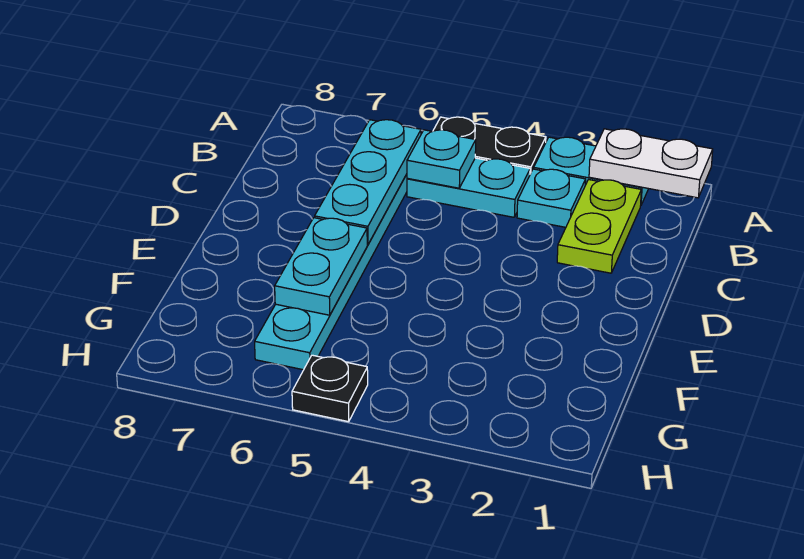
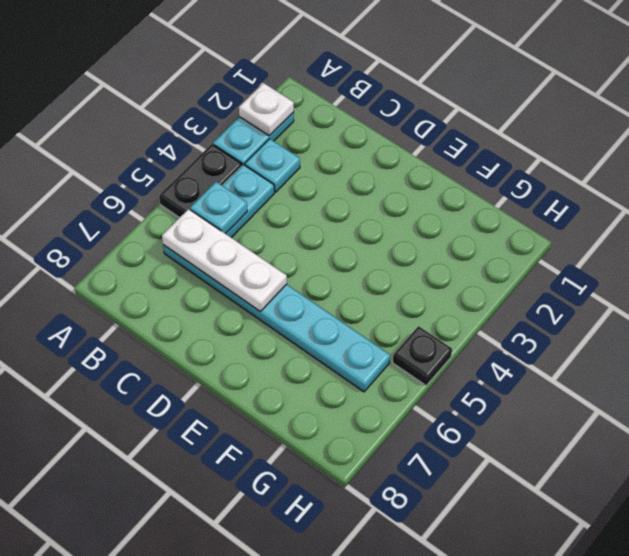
white 1x2 plate [589,129,713,198] -> white 1x1 plate [239,83,294,136]
lime 1x2 plate [557,180,641,273] -> none
cyan 1x3 plate [315,120,421,245] -> white 1x3 plate [162,209,287,311]
cyan 1x2 plate [275,218,367,315] -> none

